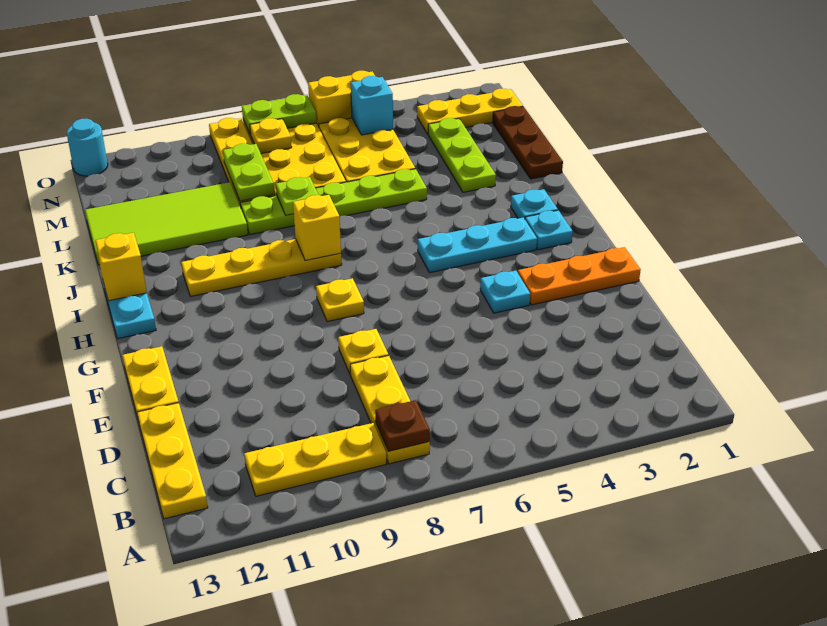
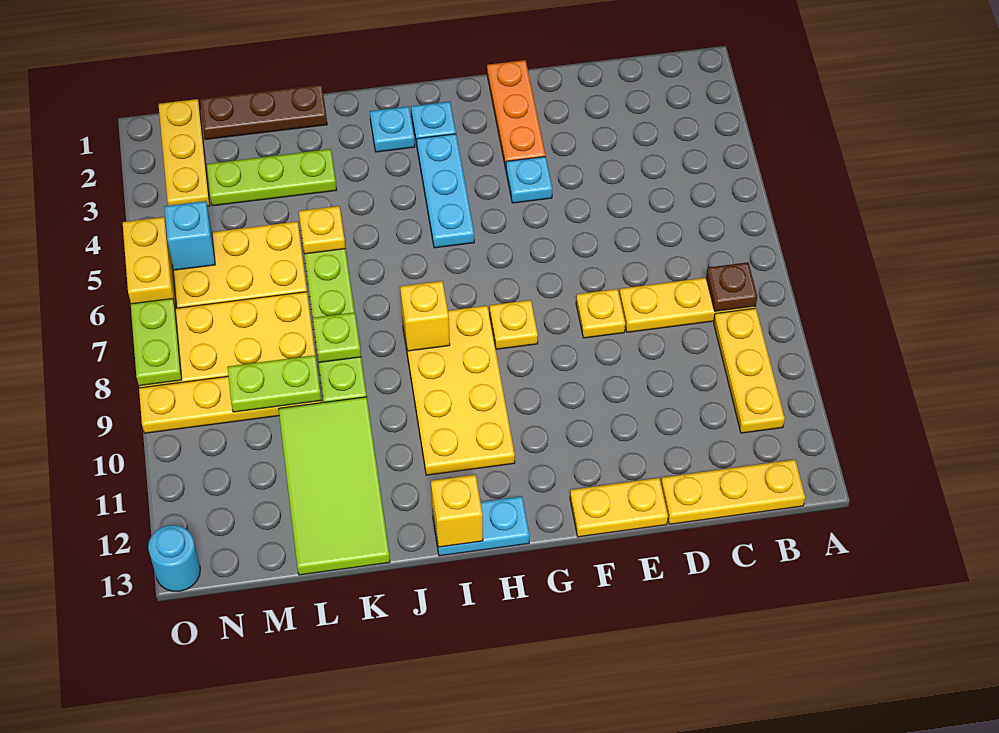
yellow 1x4 plate [181,239,342,296] -> yellow 2x4 plate [402,306,515,475]
yellow 1x1 plate [250,118,292,154] -> yellow 1x1 plate moved to [299,206,345,254]

